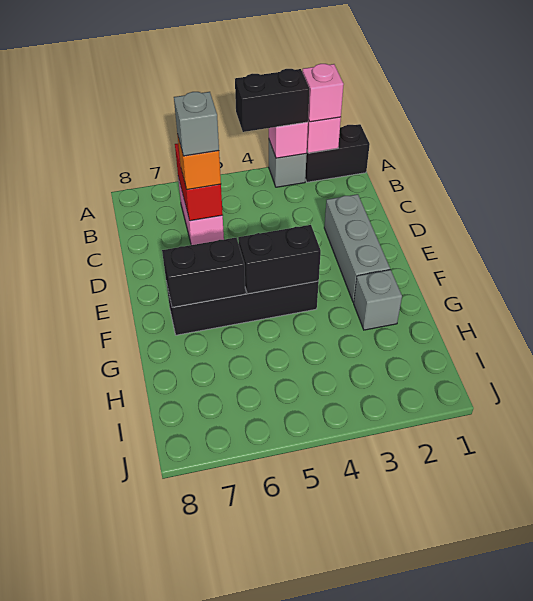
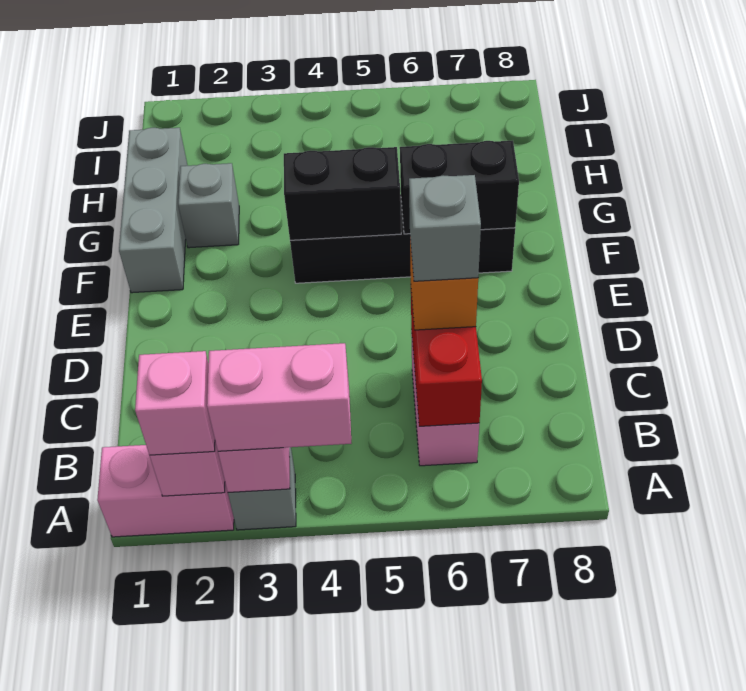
black 1x2 brick [305,124,370,182] -> pink 1x2 brick [97,445,234,537]
black 1x2 brick [235,69,310,132] -> pink 1x2 brick [207,343,352,451]
grey 1x3 brick [324,194,390,302] -> grey 1x3 brick moved to [119,128,188,293]

